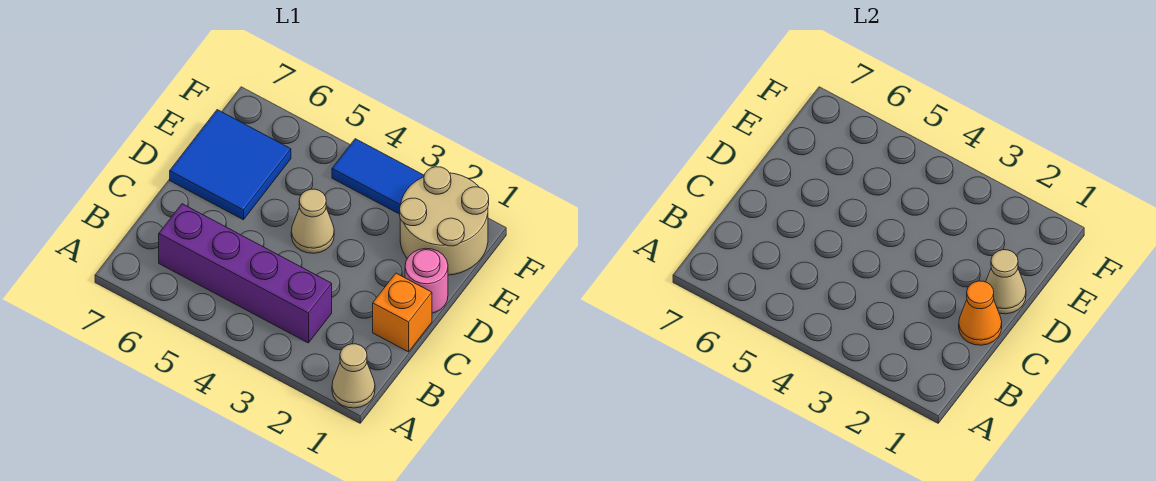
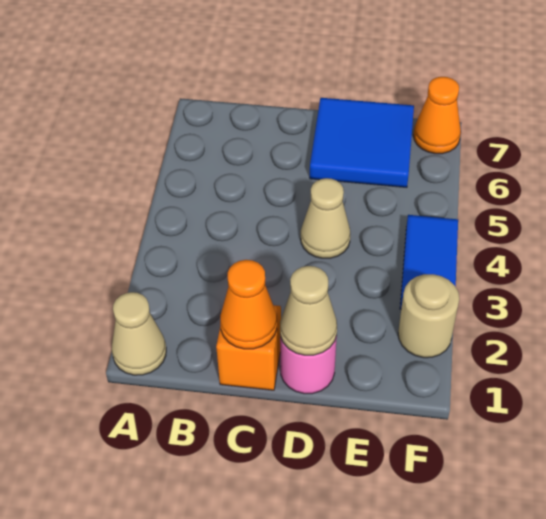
purple 1x4 brick [159,204,332,343] -> none
tan 2x2 round brick [400,167,489,275] -> tan 1x1 round brick [398,274,459,358]
none -> orange 1x1 cone [414,77,461,154]

